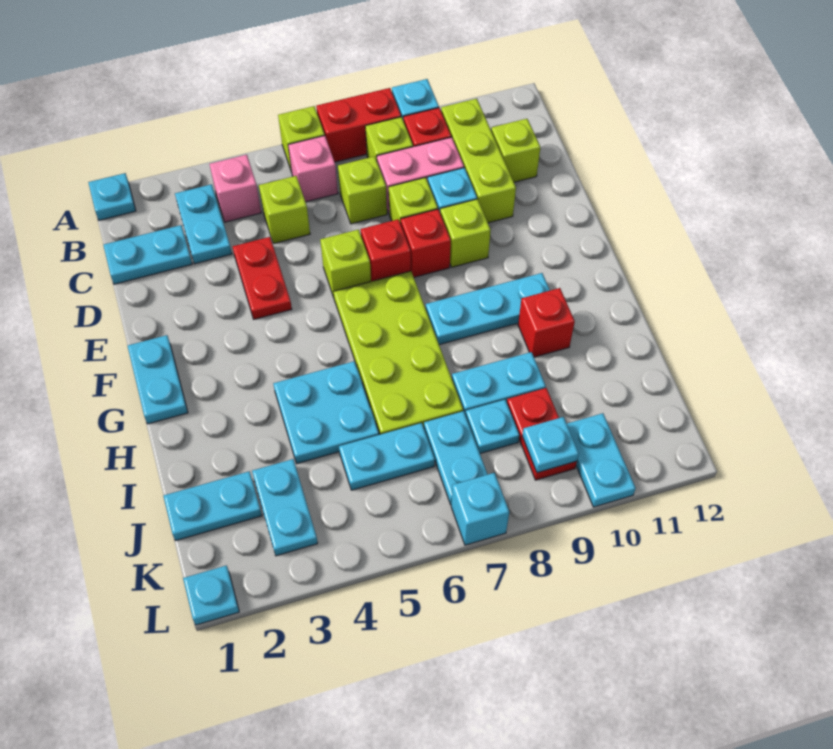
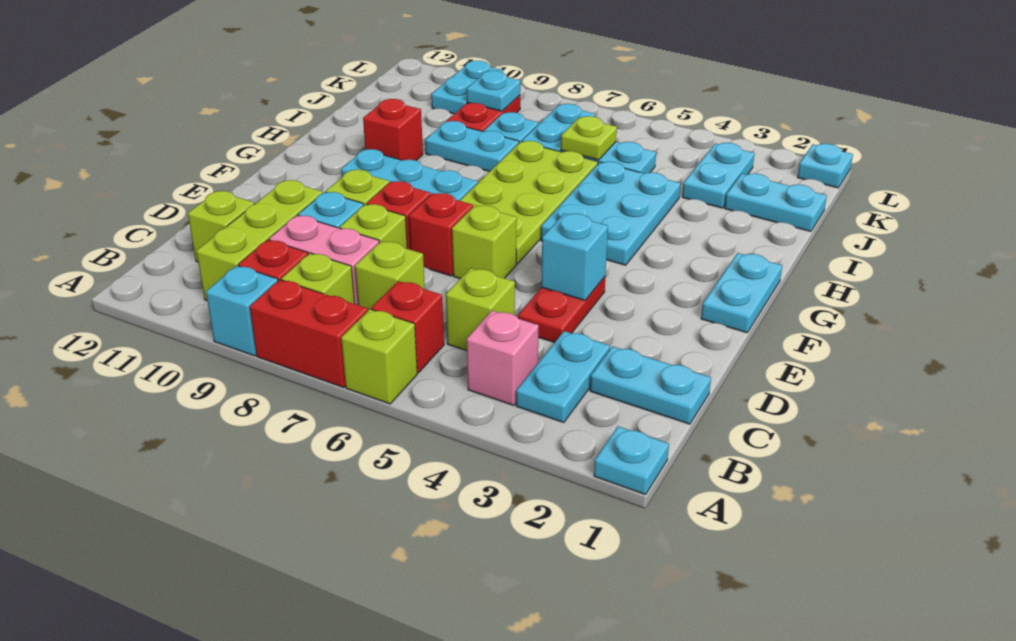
pink 1x1 brick [288,136,338,202] -> red 1x1 brick [371,281,444,373]
cyan 2x2 plate [273,361,379,464] -> cyan 2x3 plate [541,162,681,265]
none -> lime 1x1 plate [561,116,617,160]
cyan 1x1 brick [451,473,509,545] -> cyan 1x1 brick moved to [541,213,608,300]

